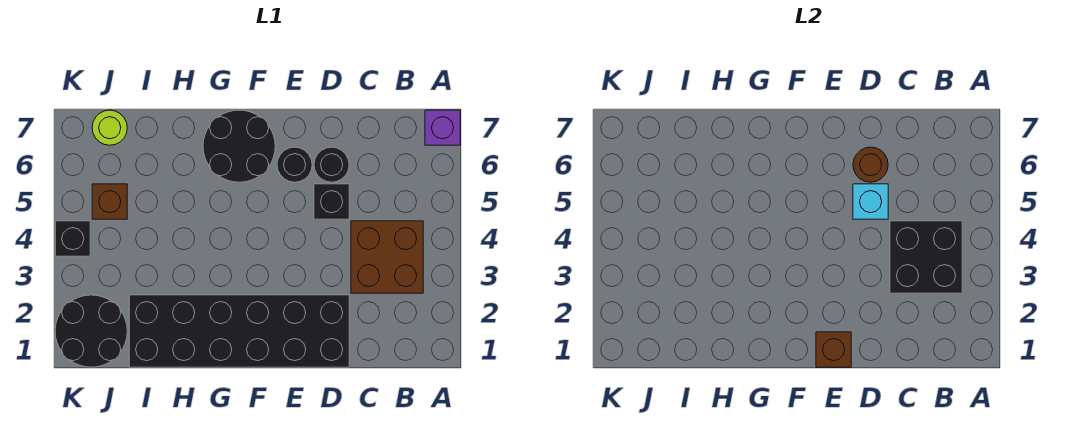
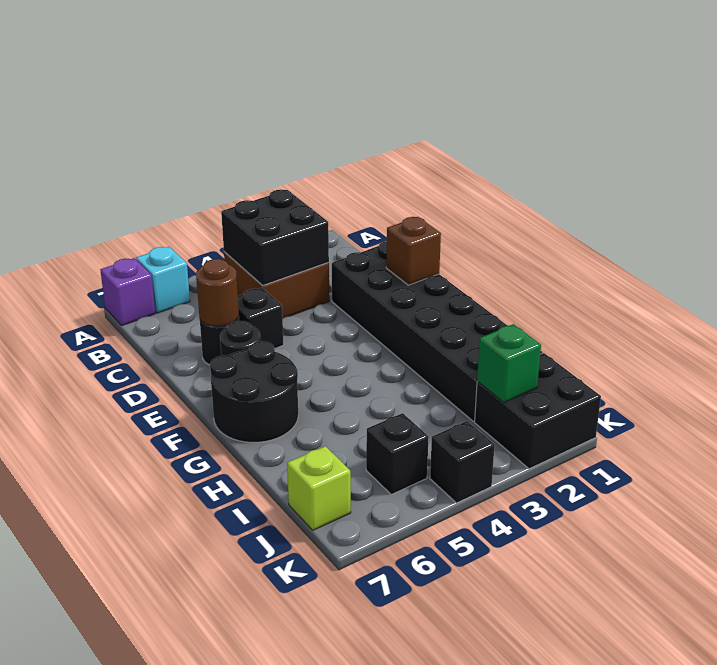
cyan 1x1 brick [853,184,888,219] -> cyan 1x1 brick moved to [136,247,190,313]
black 2x2 round brick [55,295,127,367] -> black 2x2 brick [475,353,601,469]
none -> green 1x1 brick [477,324,541,402]
brown 1x1 brick [92,184,127,219] -> black 1x1 brick [366,413,429,494]
lime 1x1 round brick [92,110,127,145] -> lime 1x1 brick [287,446,351,530]

